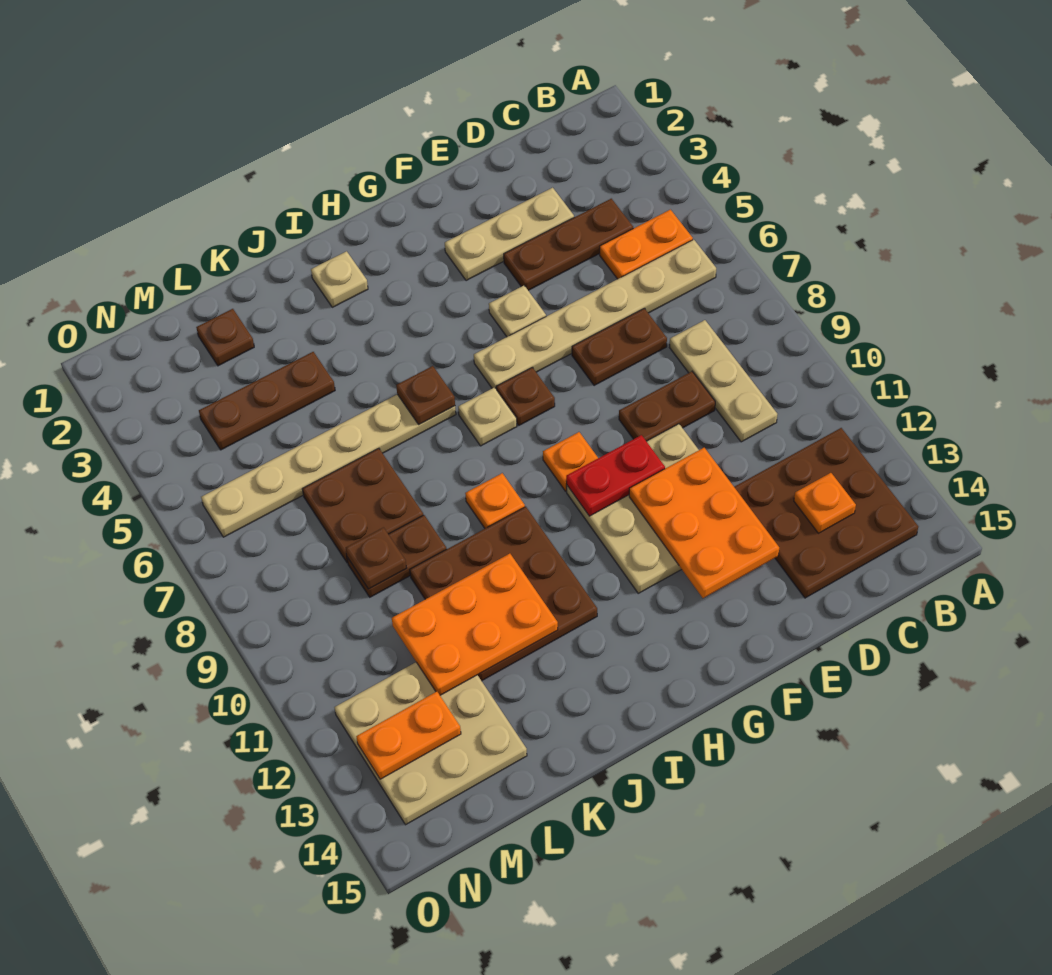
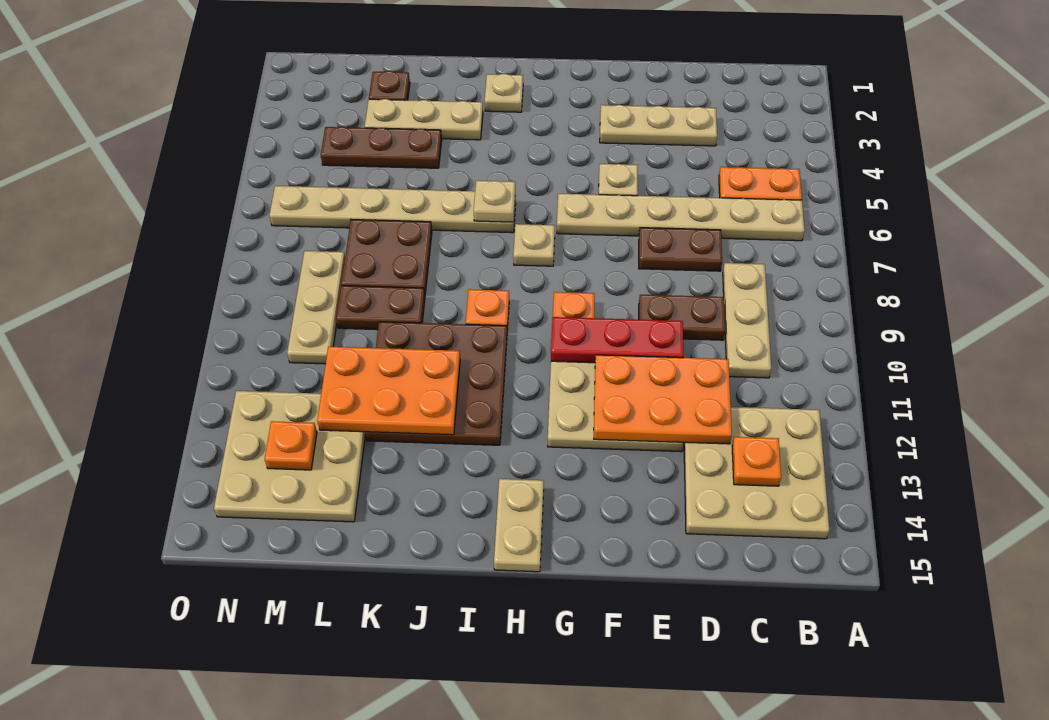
brown 3x3 plate [734,428,918,598] -> tan 3x3 plate [684,407,829,539]
brown 1x3 plate [504,199,633,290] -> none
orange 2x3 plate [629,448,779,598] -> orange 2x3 plate turned to [594,355,732,444]
red 1x2 plate [566,435,665,516] -> red 1x3 plate [551,317,683,363]
brown 1x1 plate [496,367,555,425] -> none
none -> tan 1x2 plate [494,479,544,572]
brown 1x1 plate [396,366,455,424] -> tan 1x1 plate [474,181,515,222]
none -> tan 1x3 plate [365,99,483,140]
brown 1x1 plate [346,527,407,589] -> none
none -> tan 1x3 plate [287,251,345,364]
orange 1x2 plate [356,692,461,779] -> orange 1x1 plate [265,421,317,470]

